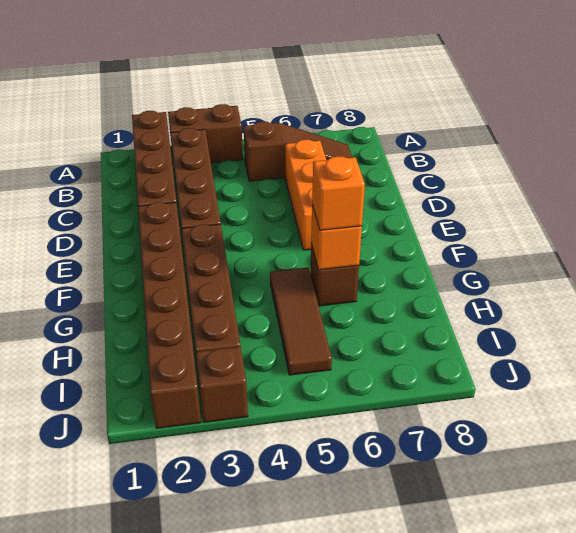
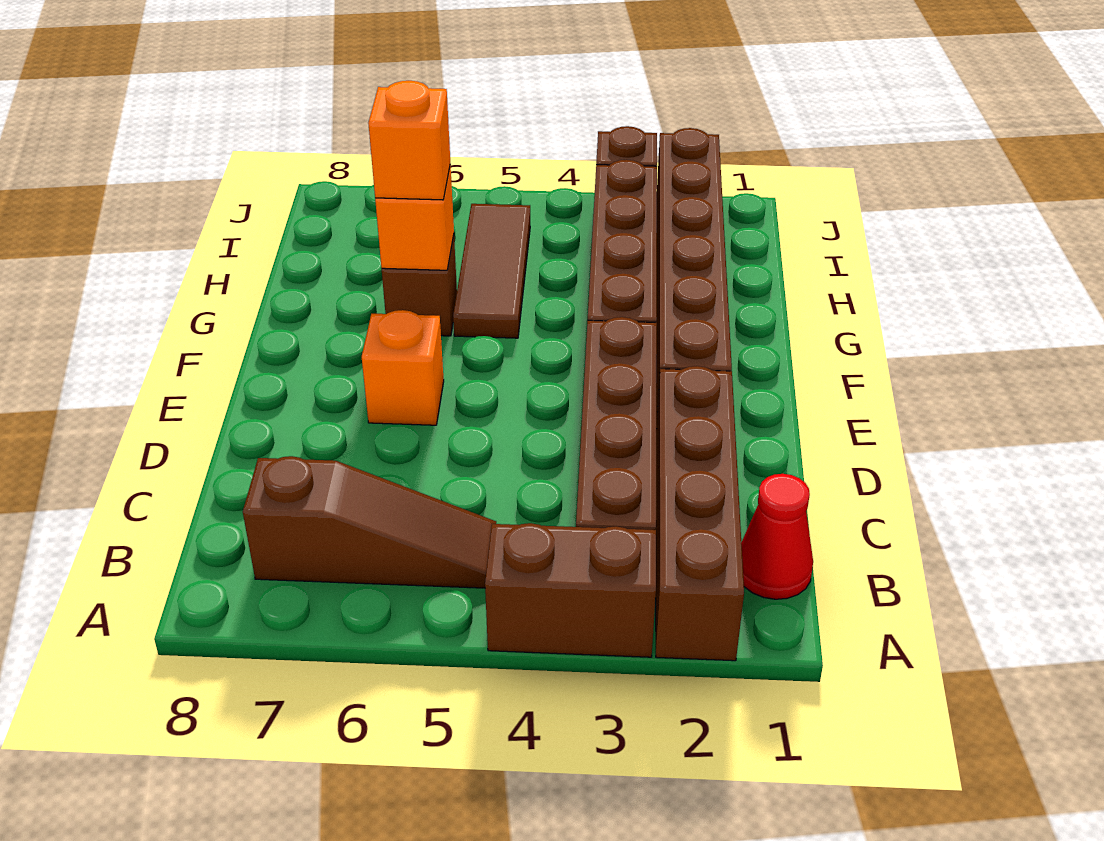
none -> red 1x1 cone [741,474,813,599]
brown 1x3 slope [244,121,352,181] -> brown 1x3 slope turned to [243,456,496,588]
orange 1x3 brick [285,139,326,250] -> orange 1x1 brick [362,310,444,425]

